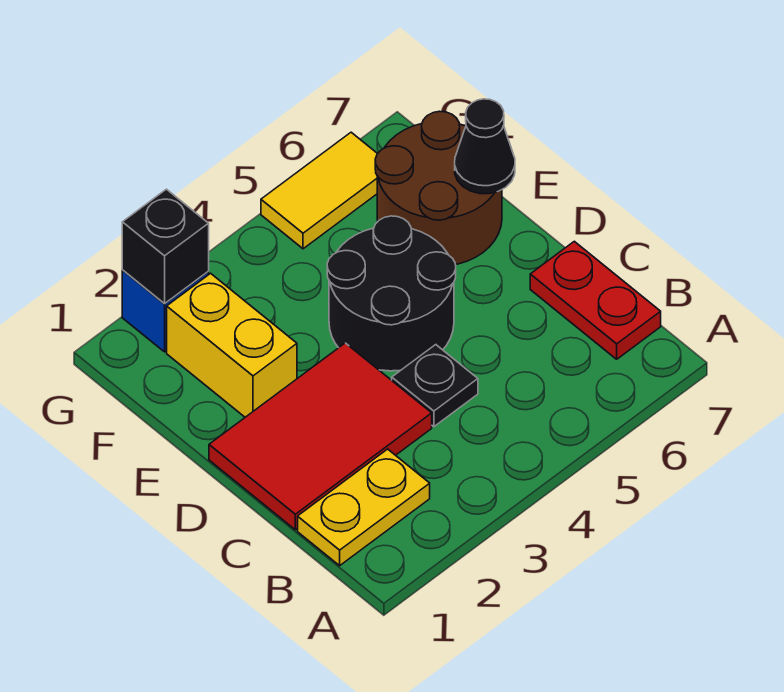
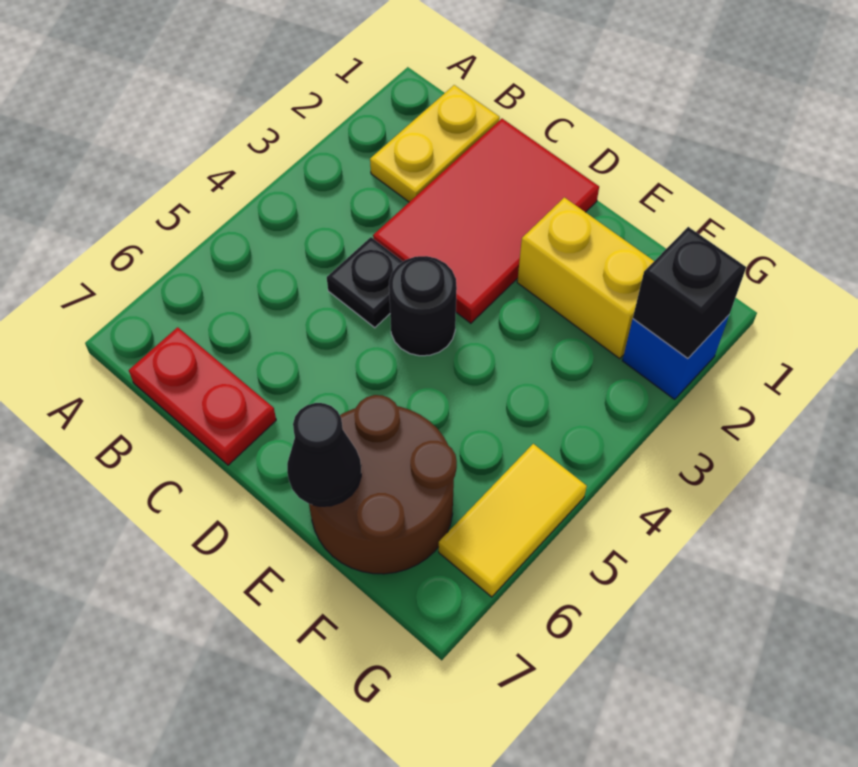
black 2x2 round brick [327,216,456,371] -> black 1x1 round brick [389,256,457,356]

